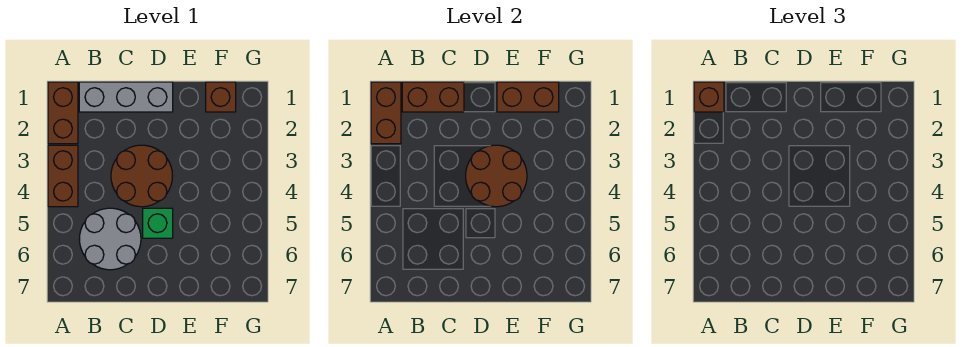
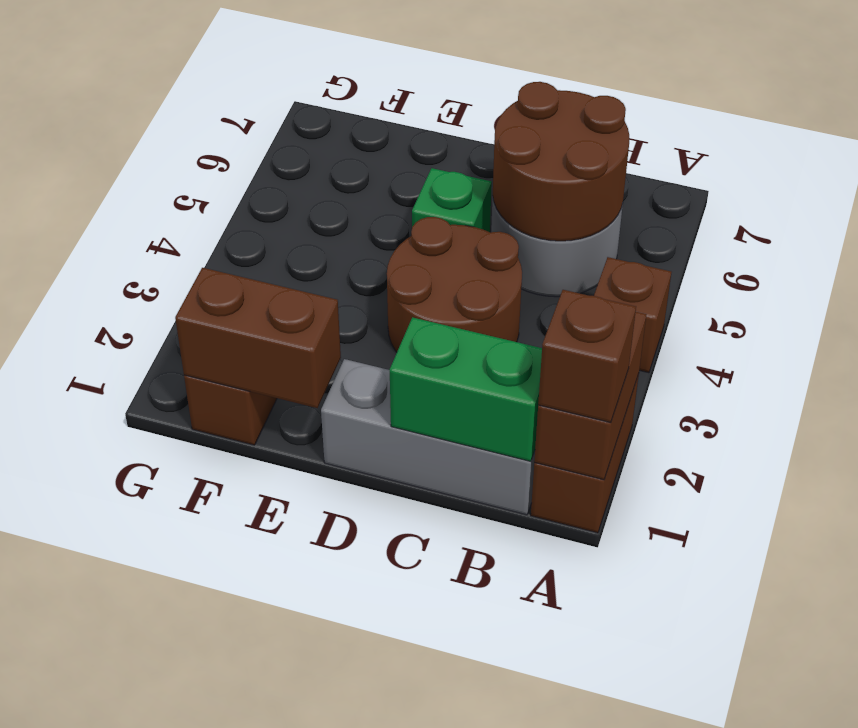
brown 1x2 brick [48,145,78,207] -> brown 1x1 brick [594,257,671,373]
brown 1x2 brick [402,82,464,112] -> green 1x2 brick [390,317,542,461]
brown 2x2 round brick [466,145,527,207] -> brown 2x2 round brick moved to [493,82,629,241]

